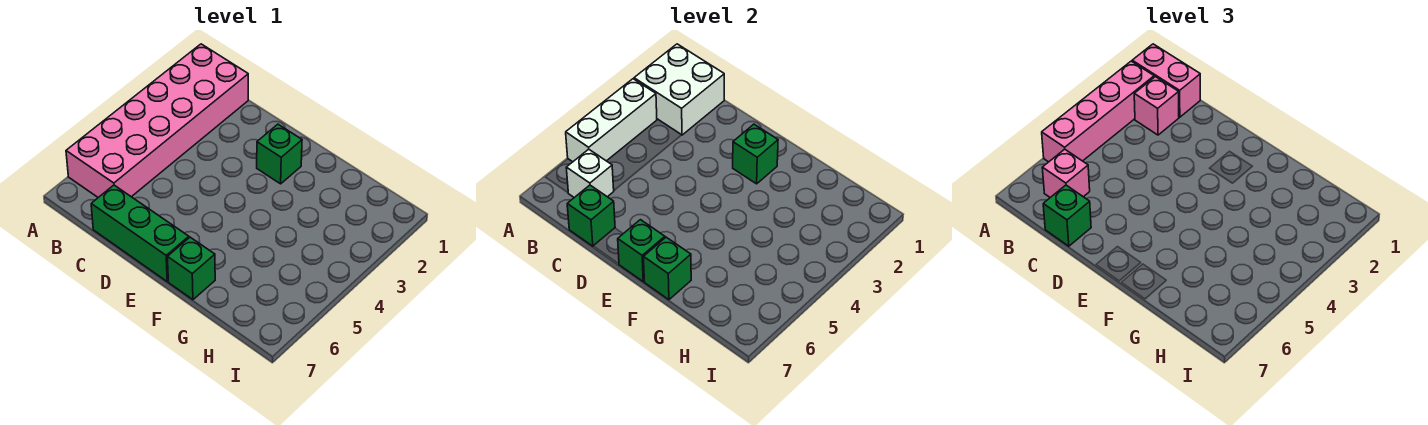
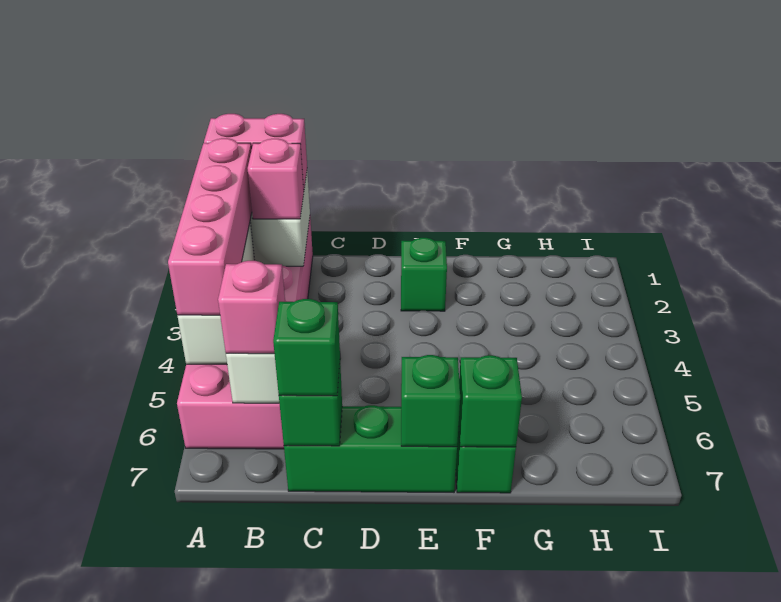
green 1x1 brick [733,124,778,184] -> none

